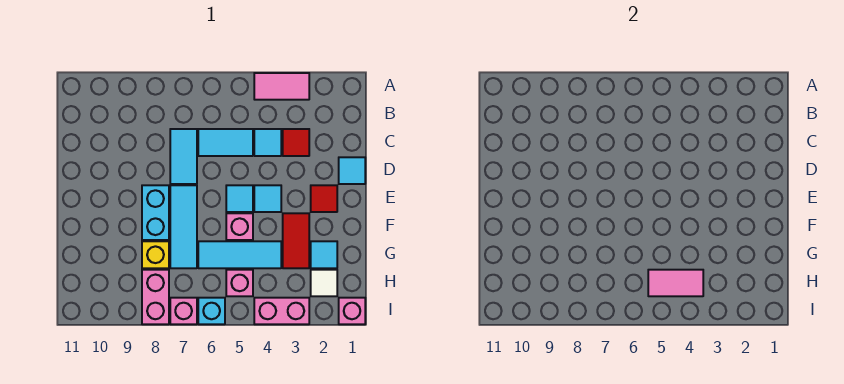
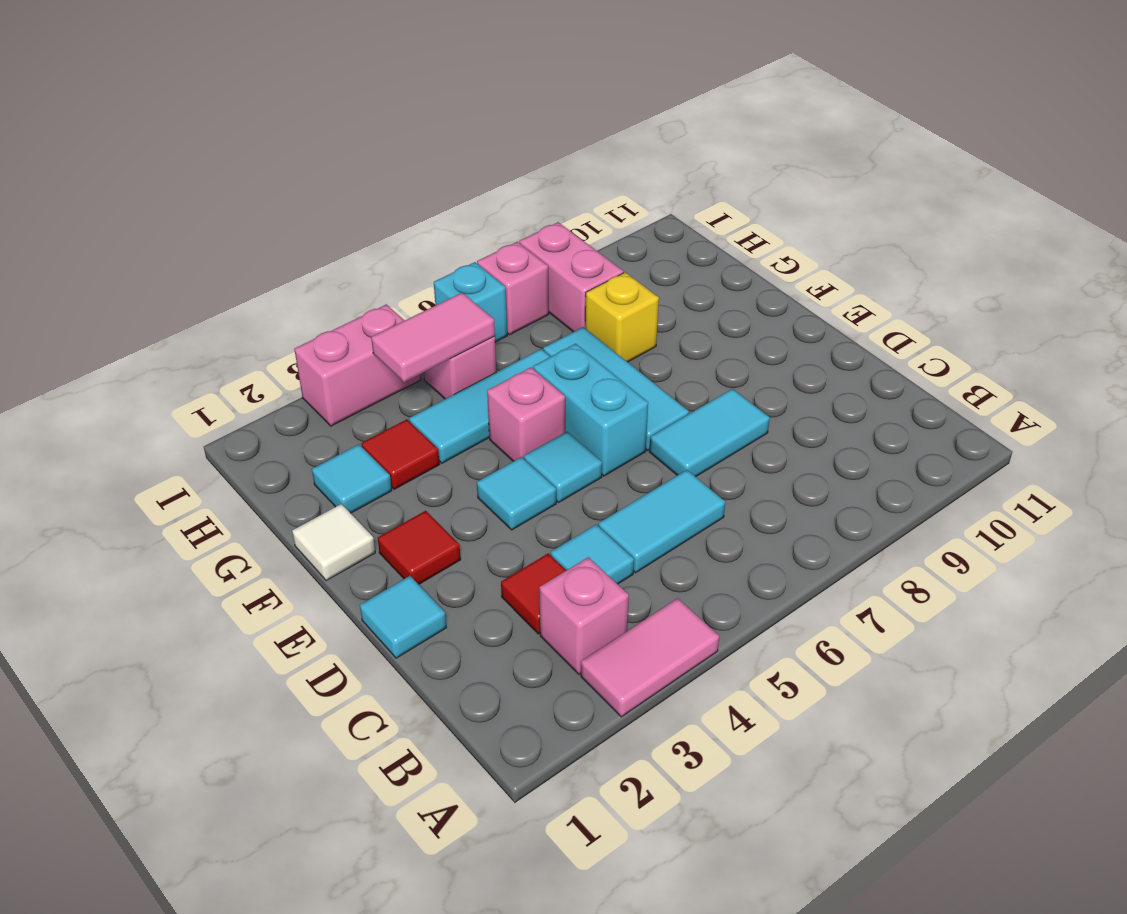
cyan 1x2 tile [170,129,197,184] -> cyan 1x2 tile turned to [649,389,770,477]
cyan 1x2 brick [142,185,169,240] -> cyan 1x2 brick moved to [533,344,648,476]
red 1x2 tile [283,213,309,268] -> red 1x1 tile [361,419,440,489]
white 1x1 tile [311,270,337,296] -> white 1x1 tile moved to [292,504,375,581]
pink 1x1 brick [339,298,365,324] -> pink 1x1 brick moved to [539,557,629,674]

